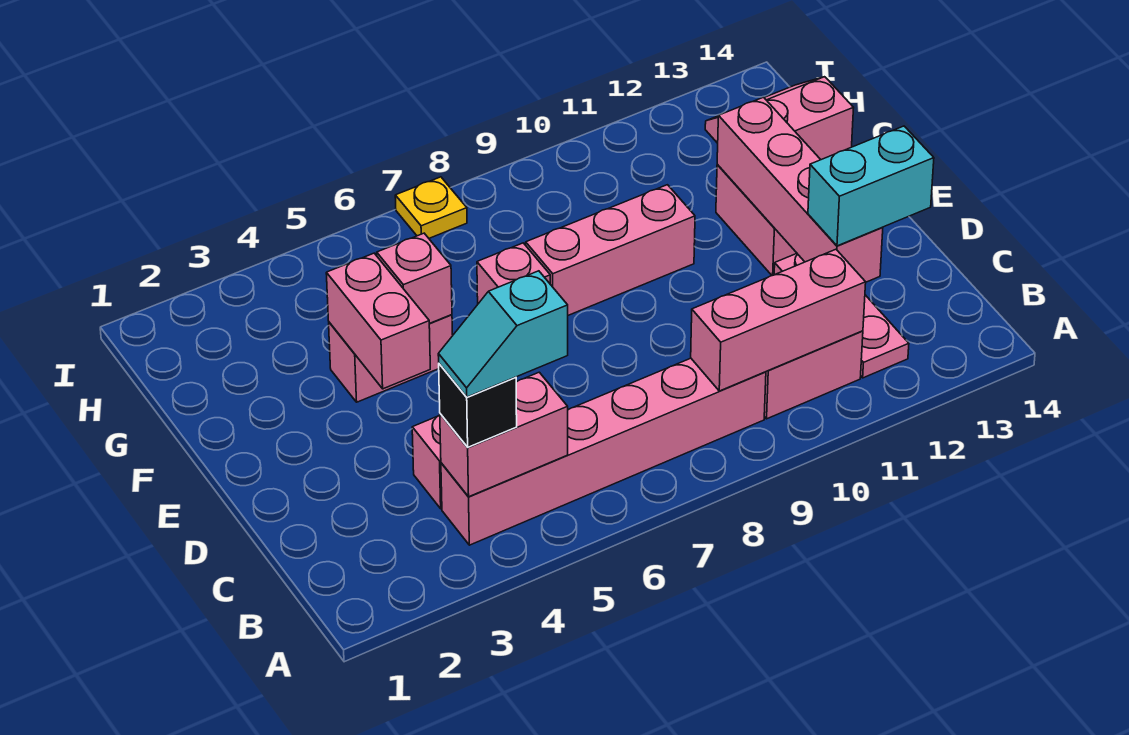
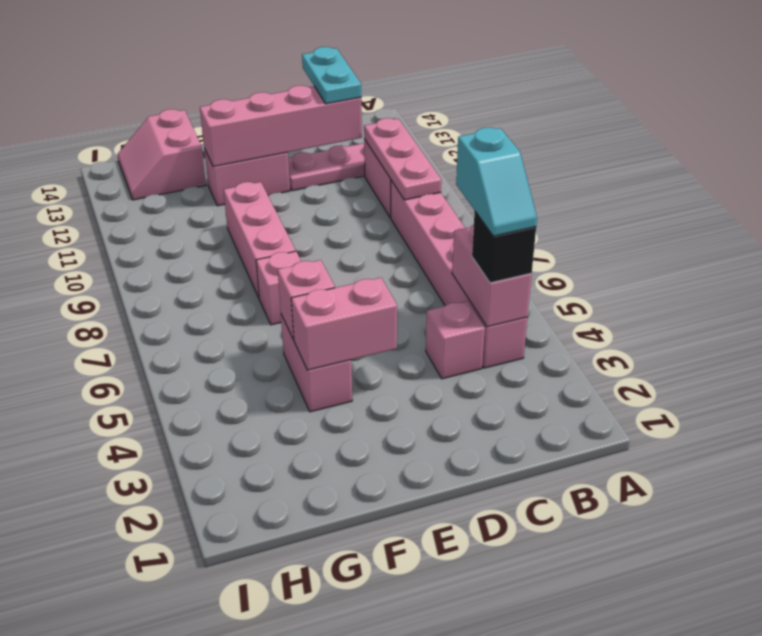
pink 1x3 brick [691,249,866,391] -> pink 1x3 plate [364,118,441,200]
cyan 1x2 brick [808,126,934,246] -> cyan 1x2 plate [302,47,361,104]
yellow 1x1 plate [395,177,467,238] -> none

